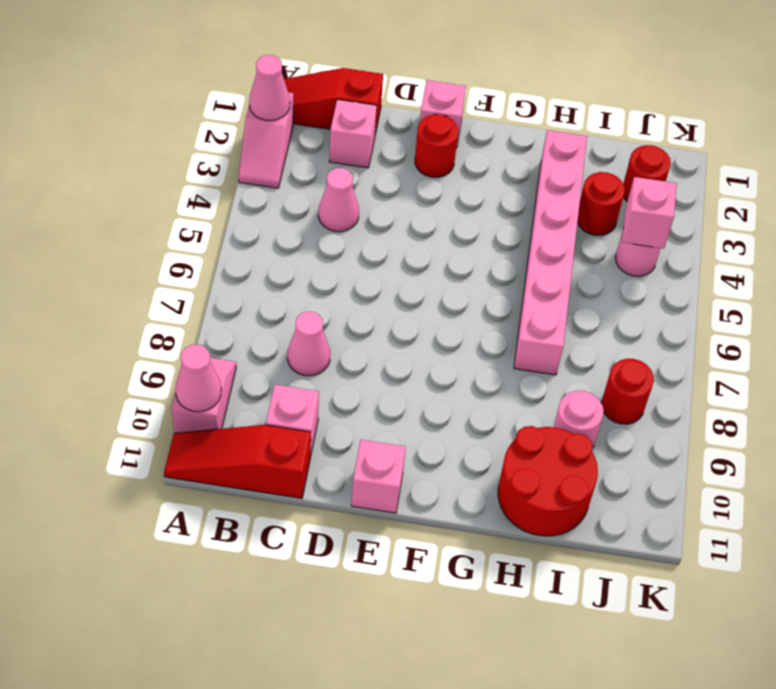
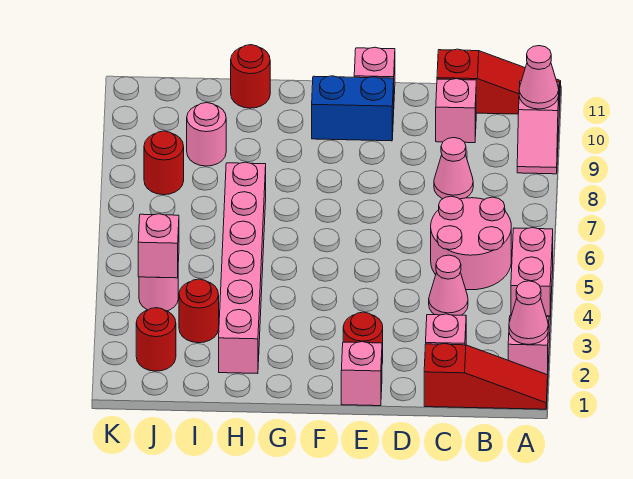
none -> pink 1x2 brick [511,228,553,316]
none -> pink 2x2 round brick [431,196,511,290]
none -> blue 1x2 brick [312,76,394,141]
red 2x2 round brick [498,426,598,536] -> red 1x1 round brick [231,45,270,108]

